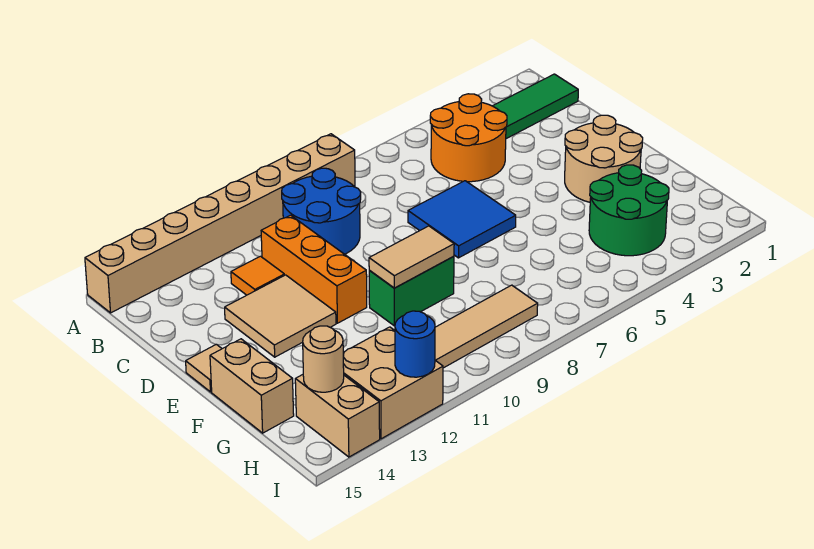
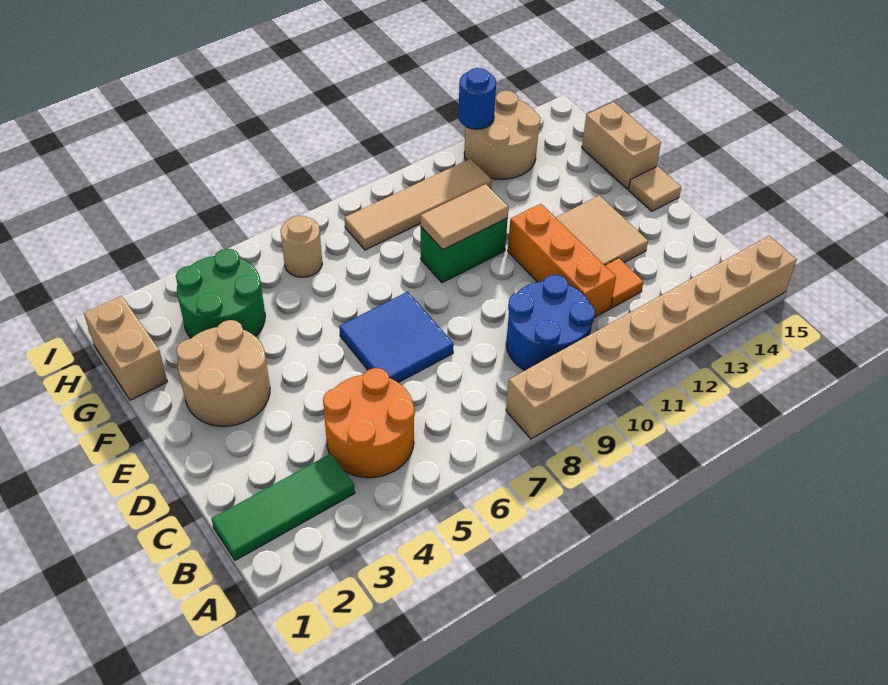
tan 2x2 brick [343,327,443,439] -> tan 2x2 round brick [464,91,541,179]
tan 1x2 brick [295,375,380,457] -> tan 1x2 brick moved to [84,296,167,400]
tan 1x1 round brick [303,326,344,392] -> tan 1x1 round brick moved to [281,216,322,277]

